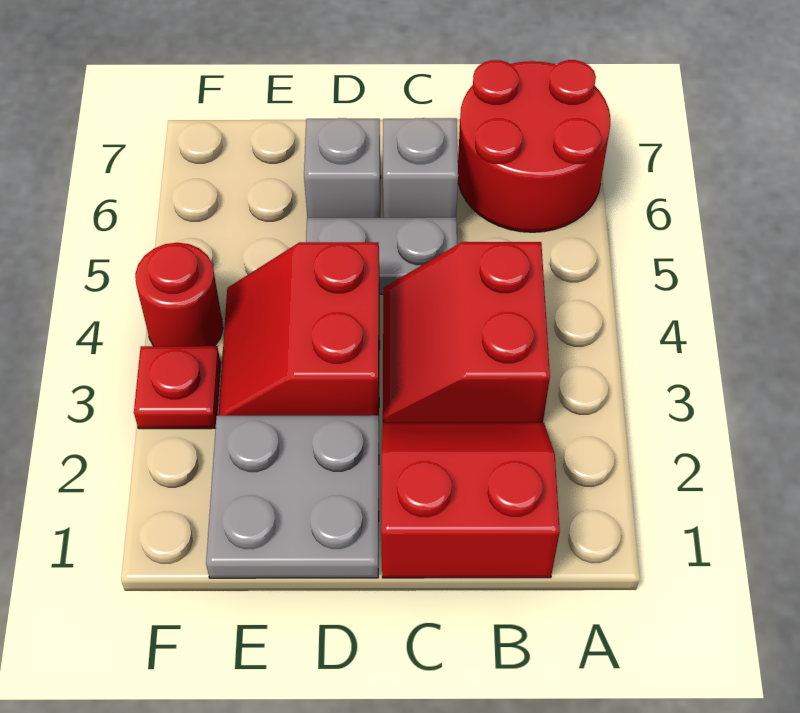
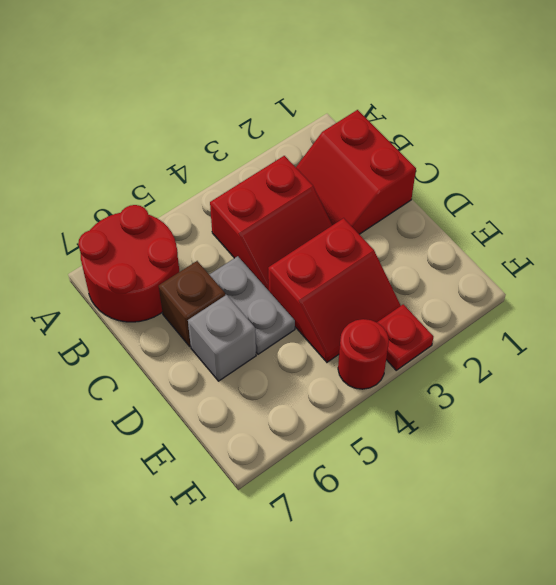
grey 1x1 brick [383,118,458,218] -> brown 1x1 brick [159,261,225,346]
grey 2x2 plate [206,415,379,578] -> none

